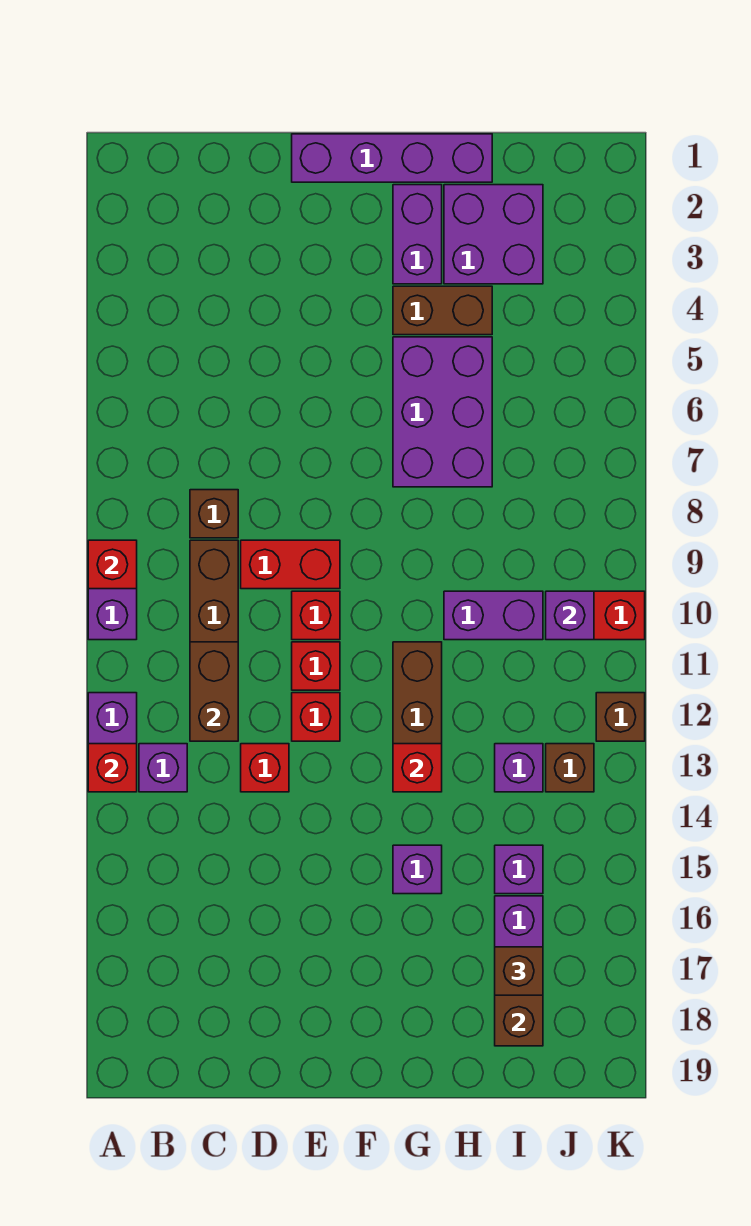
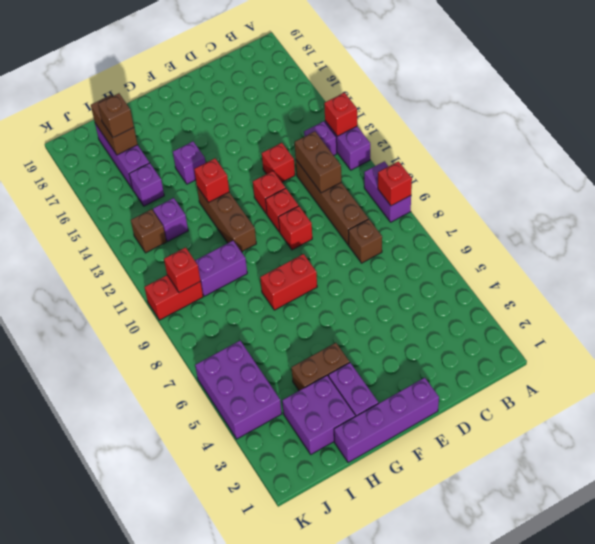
red 1x2 brick [241,540,340,589] -> red 1x2 brick moved to [260,254,317,310]
purple 2x3 brick [393,337,492,487] -> purple 2x3 brick moved to [195,341,282,439]
purple 1x1 brick [546,591,594,640] -> red 1x1 brick [164,247,200,292]
brown 1x1 brick [596,693,645,741] -> none

